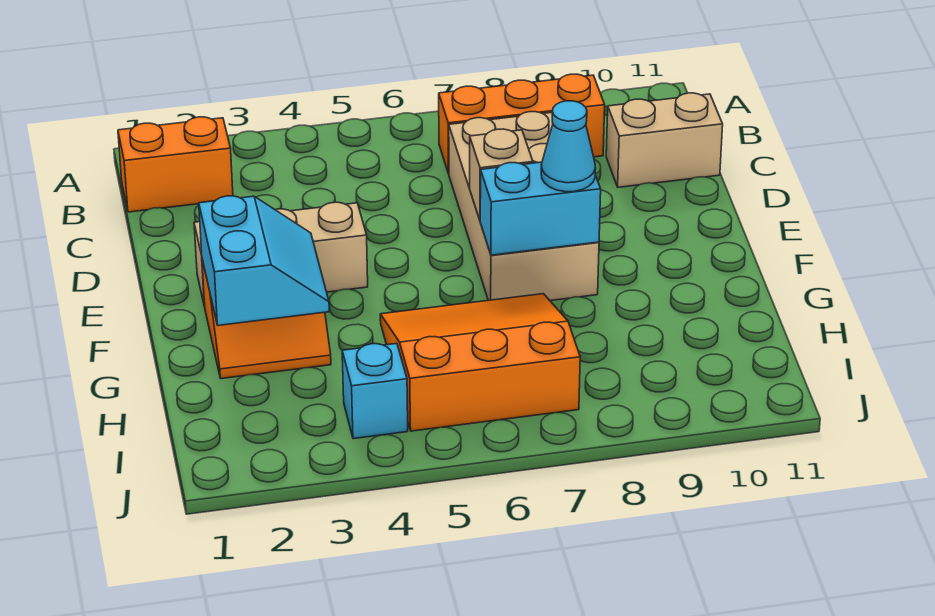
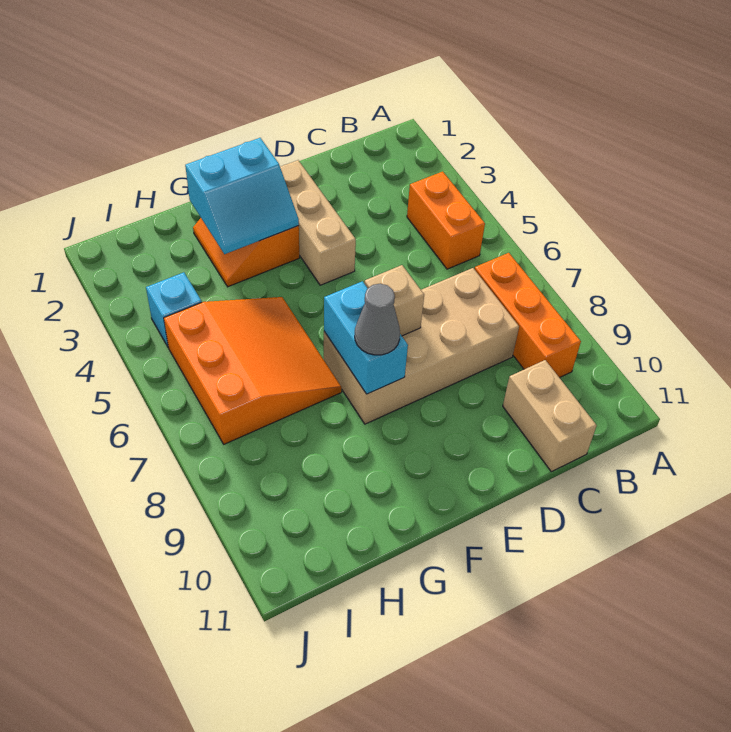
orange 1x2 brick [118,117,233,212] -> orange 1x2 brick moved to [407,172,485,269]
cyan 1x1 cone [541,101,596,192] -> grey 1x1 cone [355,284,400,355]

